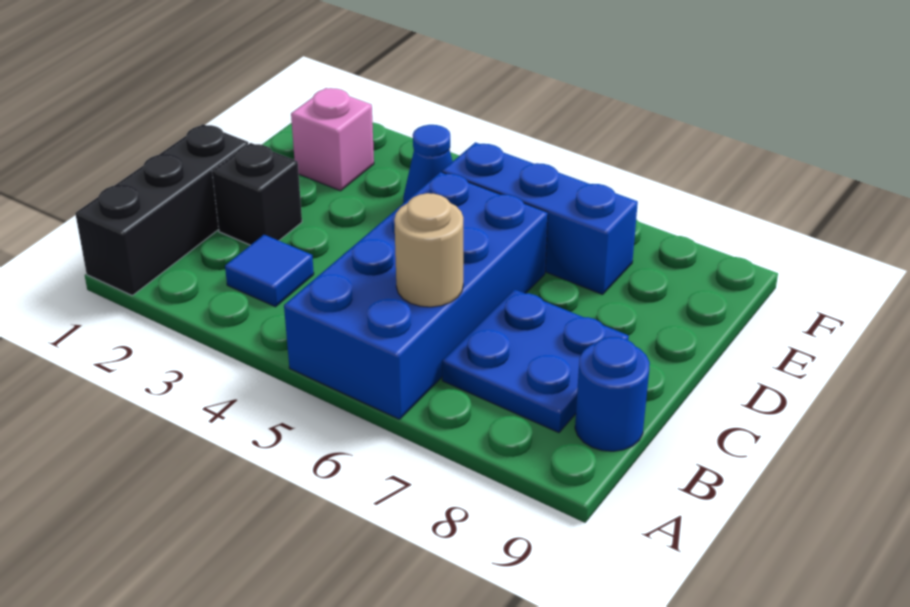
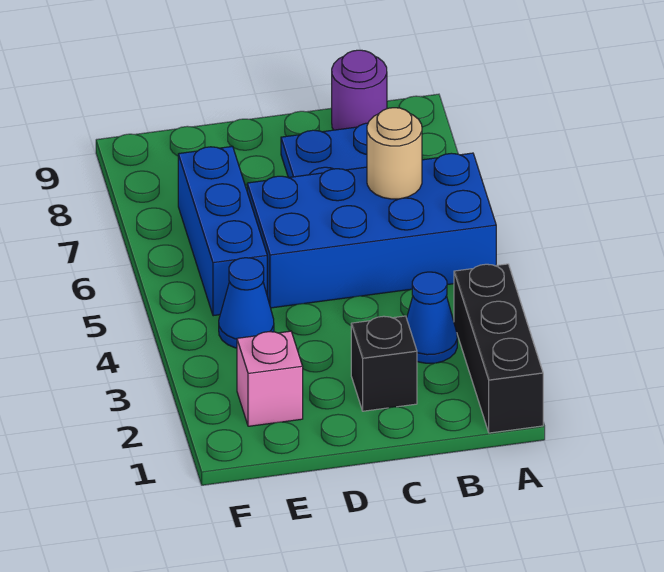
black 1x3 brick [75,124,248,295] -> black 1x3 brick turned to [454,264,543,433]
blue 1x1 tile [225,235,314,307] -> blue 1x1 cone [407,272,457,363]
blue 1x1 round brick [575,337,650,451] -> purple 1x1 round brick [332,50,387,130]

